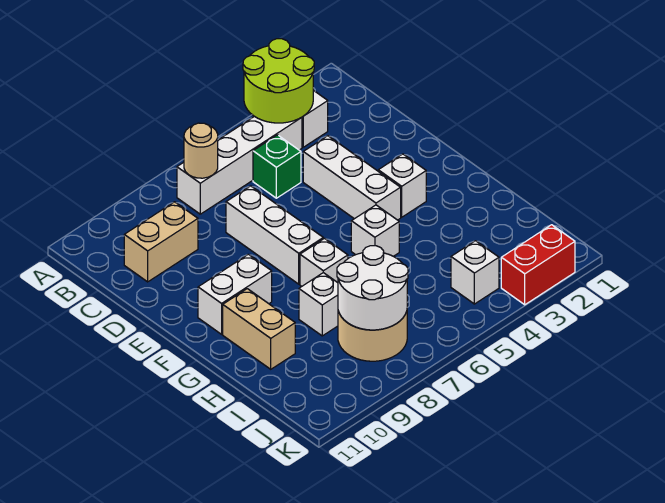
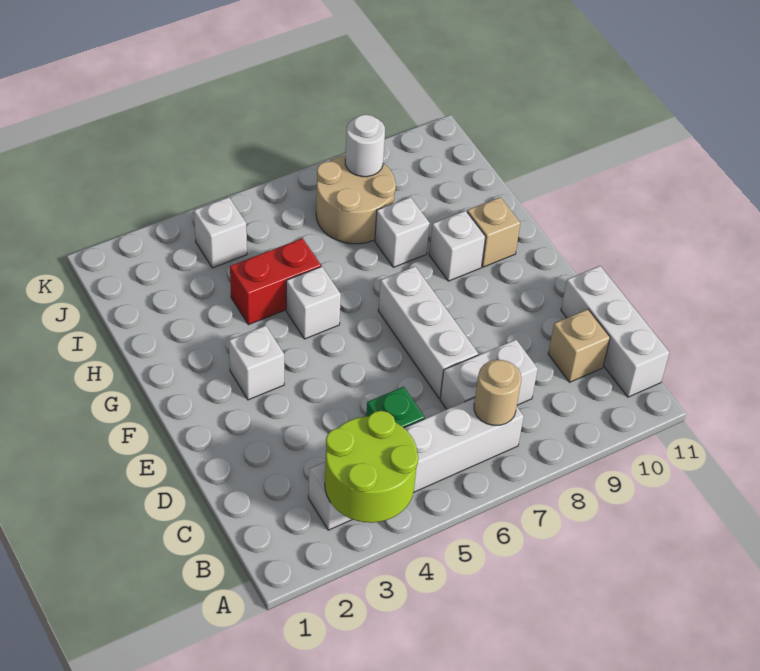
tan 1x2 brick [124,202,198,282] -> tan 1x1 brick [548,309,610,382]
white 1x3 brick [303,136,401,220] -> white 1x3 brick moved to [561,266,669,397]
white 1x2 brick [198,254,272,334] -> white 1x2 brick moved to [440,340,538,409]
white 1x1 brick [300,238,348,286] -> white 1x1 brick moved to [429,211,485,281]
tan 1x2 brick [223,289,295,369] -> tan 1x1 brick [467,197,520,267]
white 2x2 round brick [337,246,408,330] -> white 1x1 round brick [345,115,385,177]
red 1x2 brick [501,225,575,305] -> red 1x2 brick moved to [230,238,321,325]

